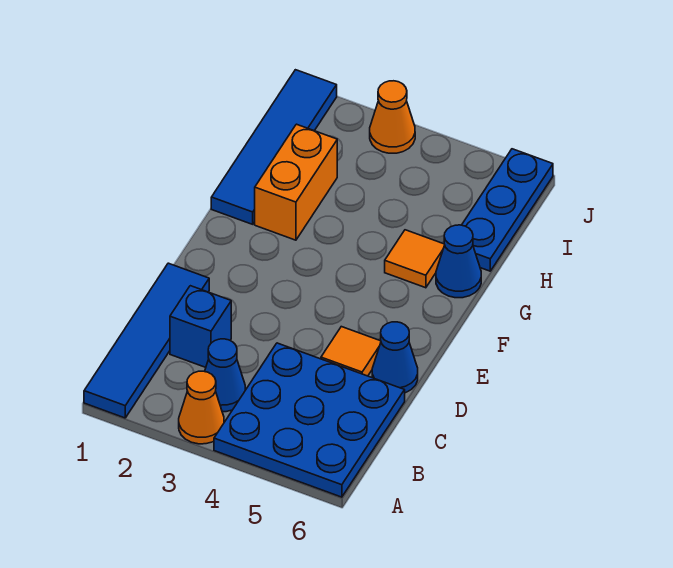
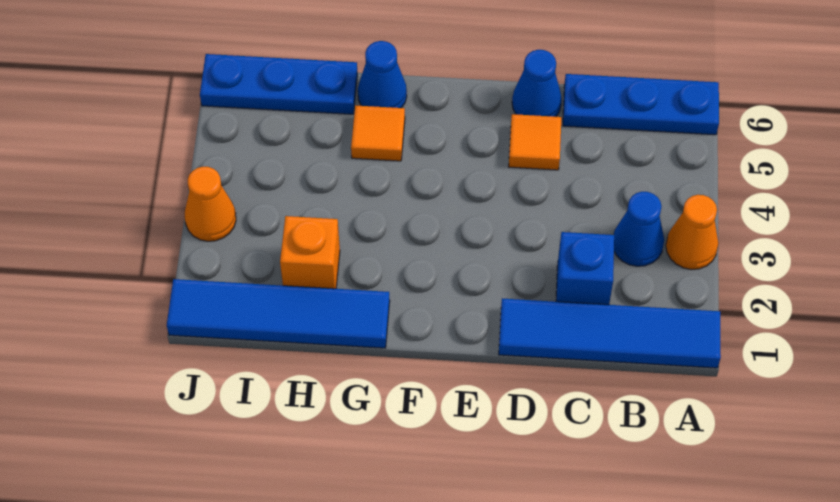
blue 3x3 plate [214,343,405,497] -> blue 1x3 plate [563,74,719,135]
orange 1x2 brick [255,124,337,240] -> orange 1x1 brick [280,216,340,289]

